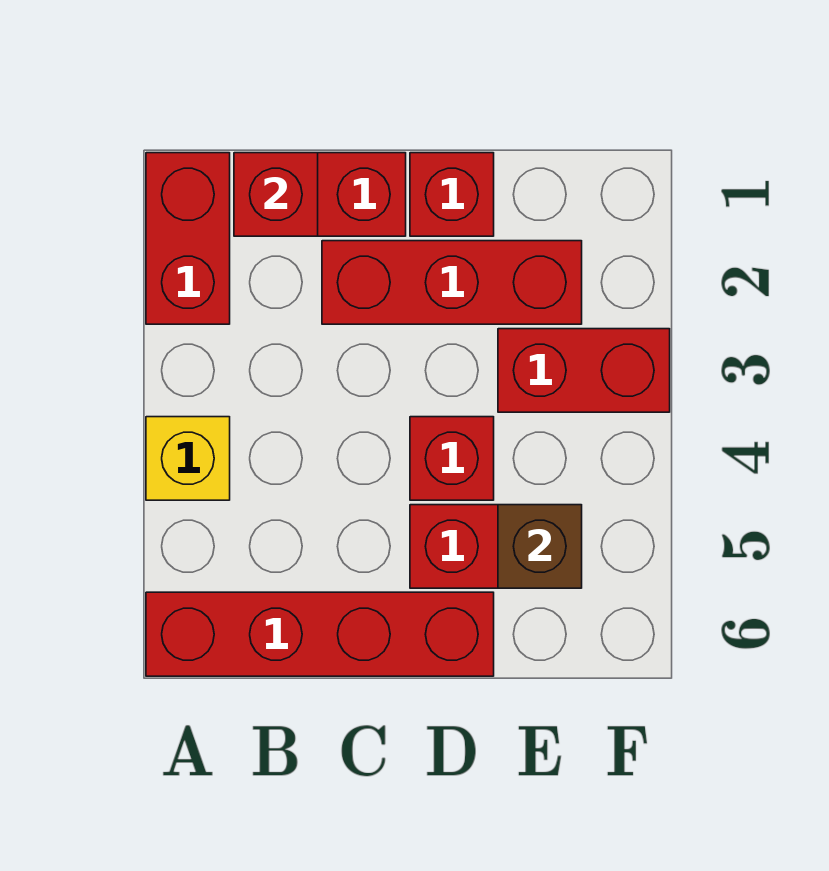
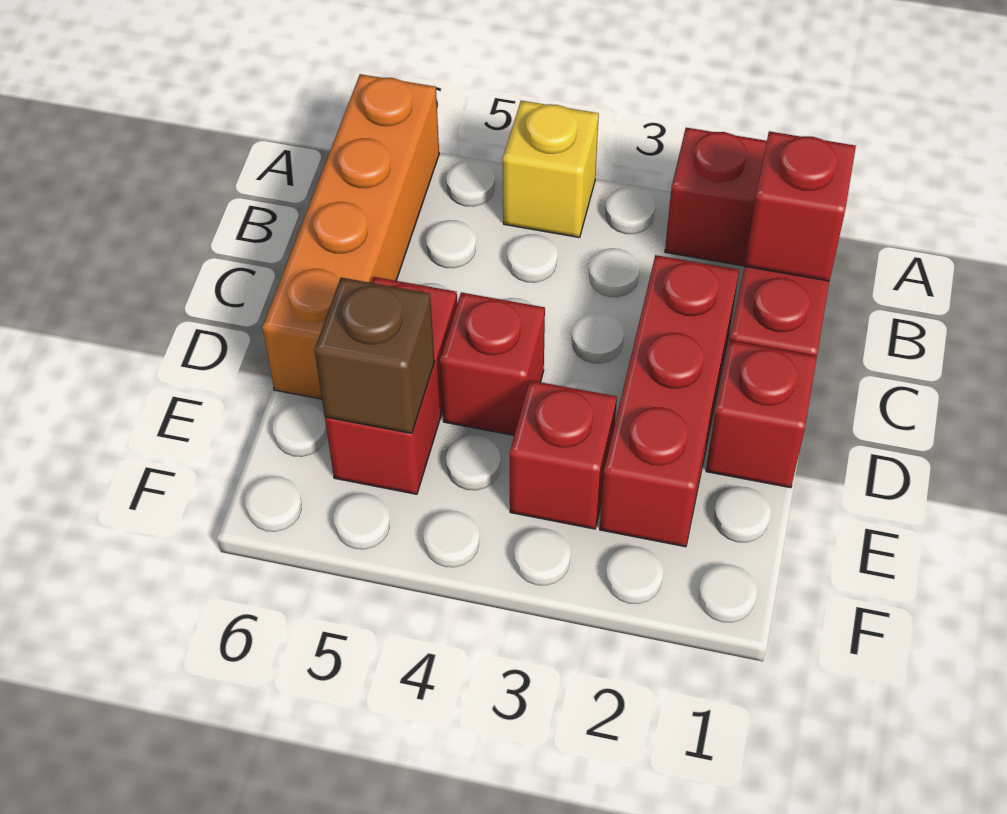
red 1x4 brick [146,592,494,676] -> orange 1x4 brick [262,74,439,399]
red 1x2 brick [498,329,670,412] -> red 1x1 brick [510,380,617,529]

